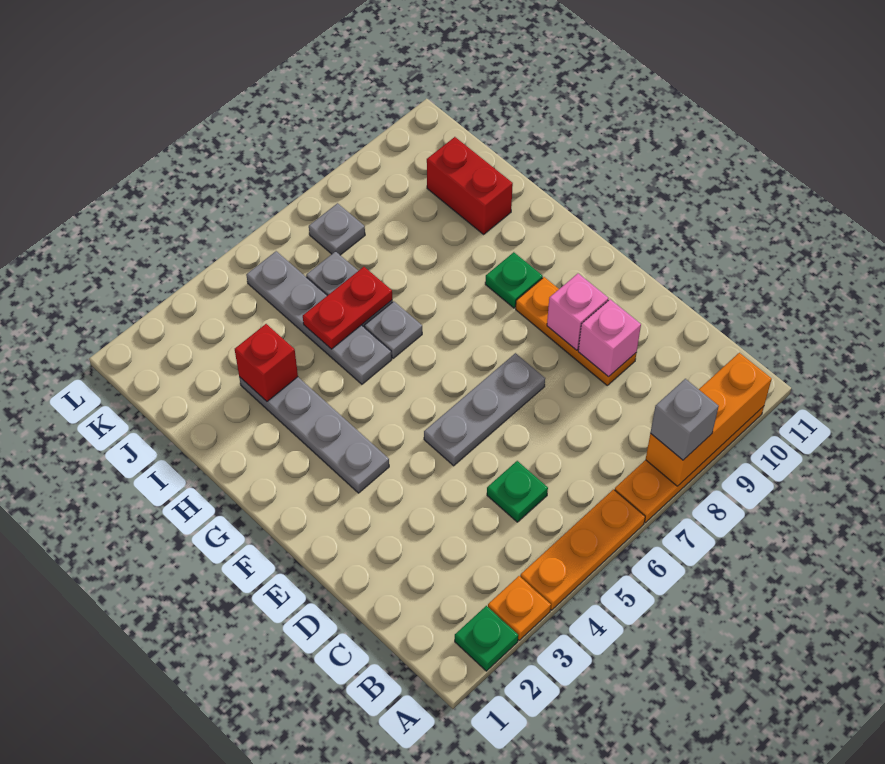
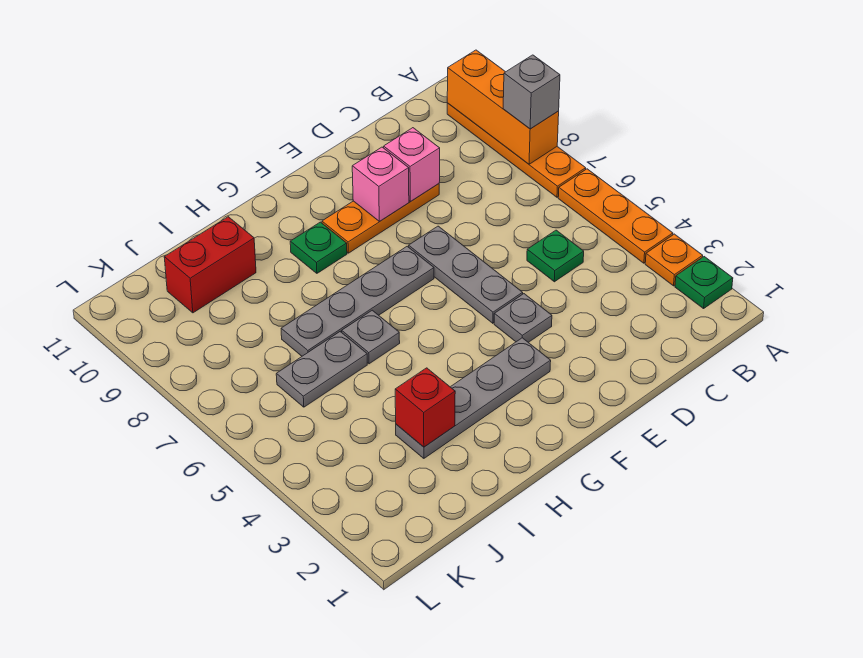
grey 1x4 plate [246,251,392,384] -> grey 1x4 plate moved to [281,246,434,356]
red 1x2 plate [303,267,392,349] -> none
grey 1x1 plate [309,203,365,255] -> grey 1x1 plate moved to [494,294,552,342]

